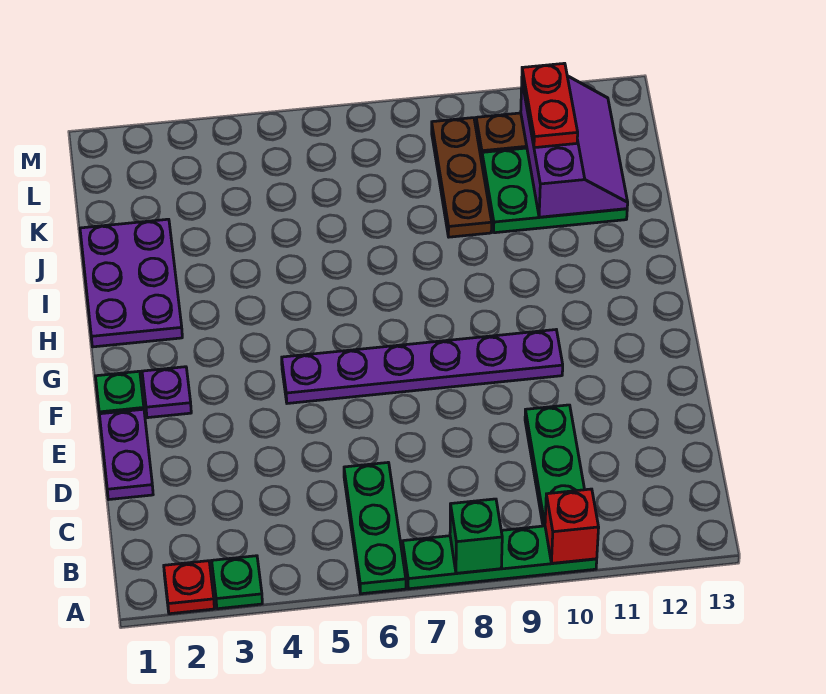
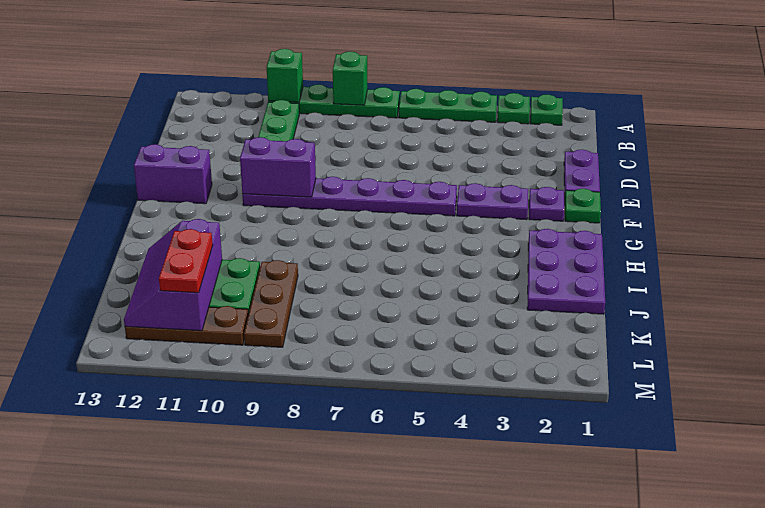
red 1x1 plate [164,561,214,614] -> green 1x1 plate [530,94,563,125]
green 1x3 plate [344,463,406,594] -> green 1x3 plate turned to [399,89,497,122]
red 1x1 brick [545,489,599,563] -> green 1x1 brick [266,49,303,102]
none -> purple 1x2 plate [457,183,528,220]
none -> purple 1x2 brick [240,137,316,197]
none -> purple 1x2 brick [134,144,212,204]

